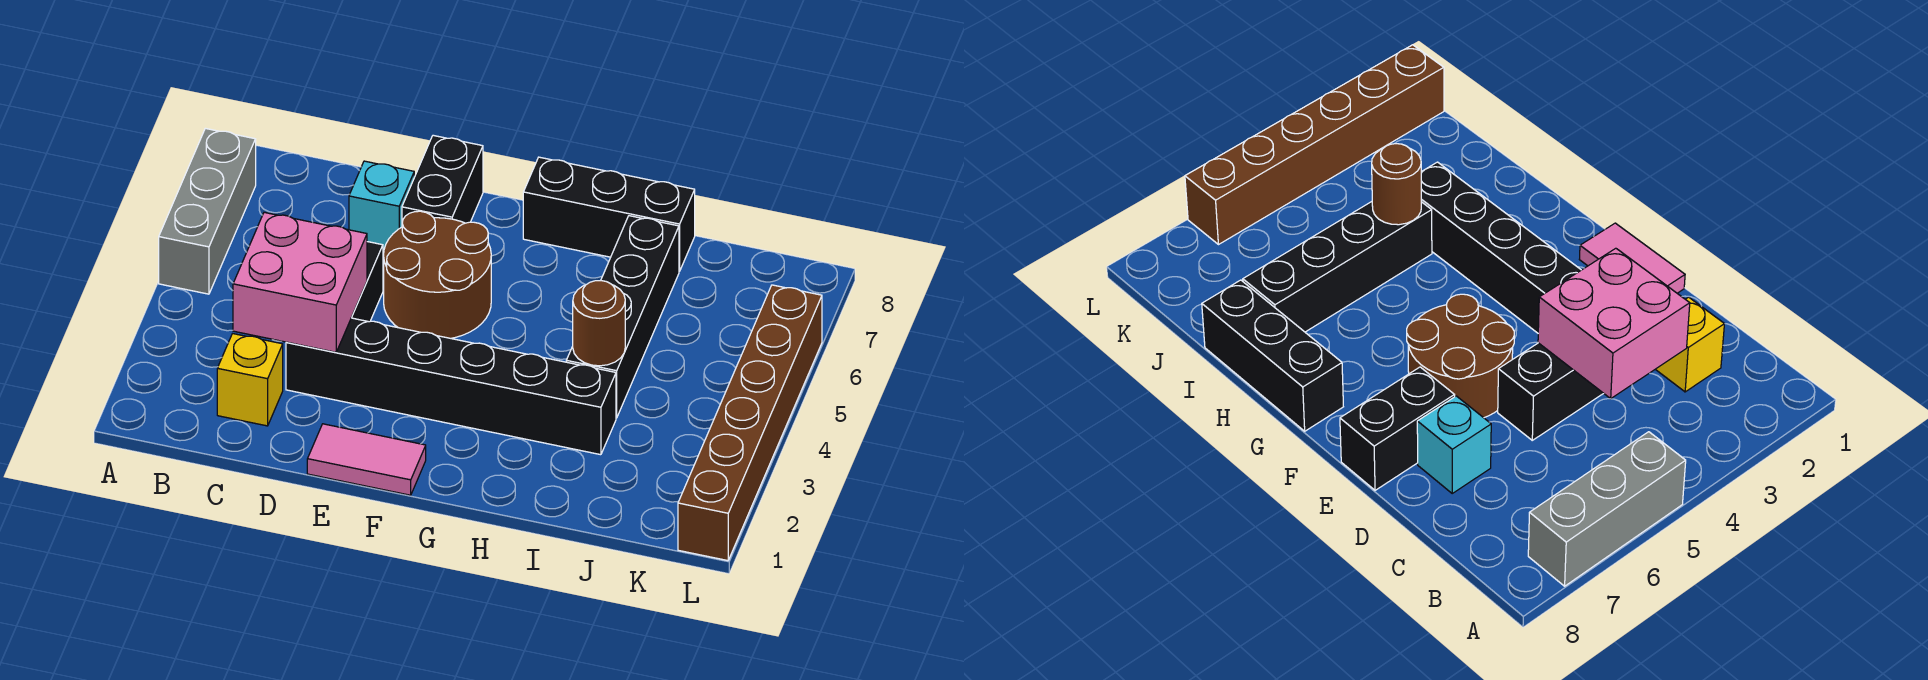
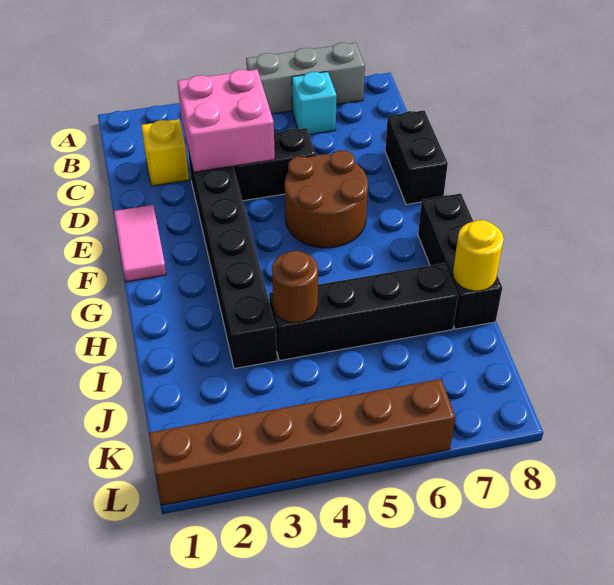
cyan 1x1 brick [349,161,414,250] -> cyan 1x1 brick moved to [292,72,337,135]
black 1x2 brick [402,135,483,223] -> black 1x2 brick turned to [385,111,448,204]
none -> yellow 1x1 round brick [453,220,504,291]

